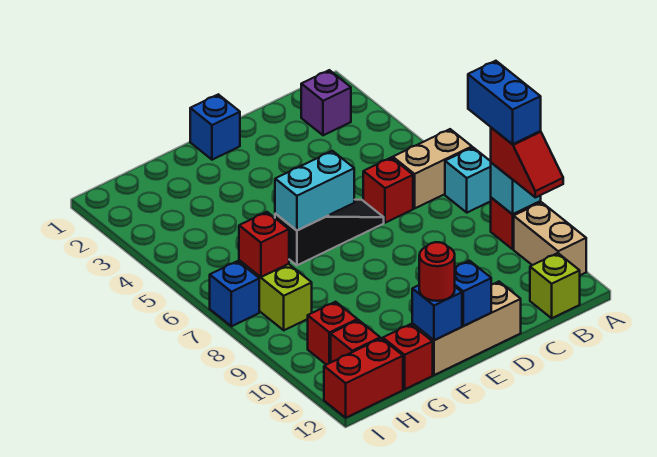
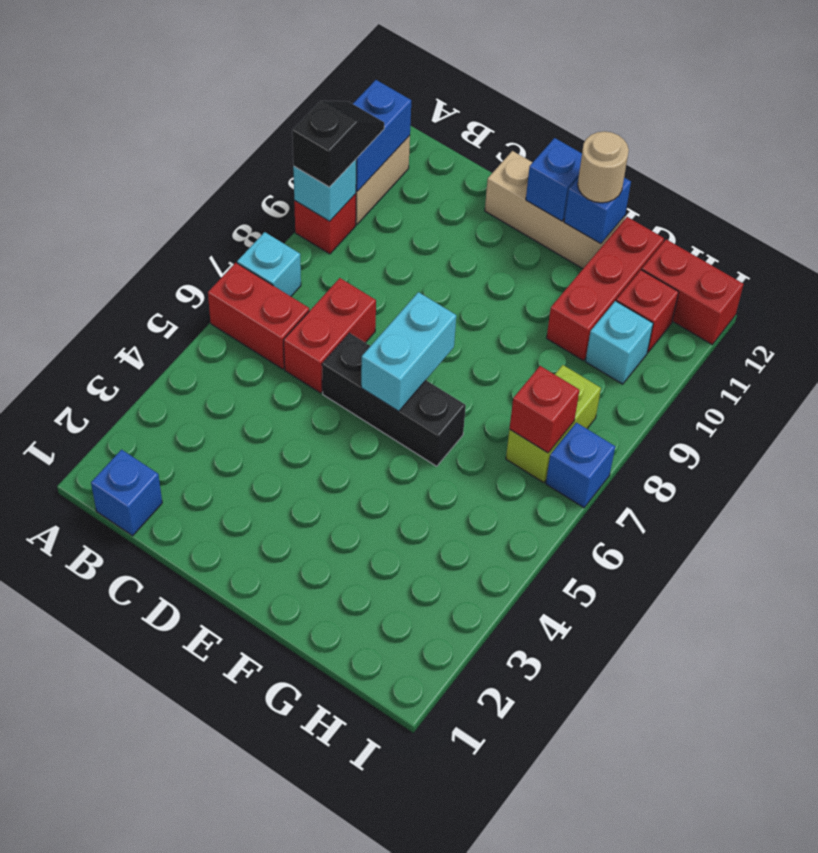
tan 1x2 brick [393,129,472,208] -> red 1x2 brick [208,263,309,369]
blue 1x2 brick [468,61,541,144] -> blue 1x2 brick moved to [353,80,411,191]
red 1x2 slope [491,128,563,197] -> black 1x2 slope [292,101,384,187]
purple 1x1 brick [301,70,351,135] -> none
lime 1x1 brick [530,253,580,318] -> none
red 1x1 brick [363,157,413,223] -> red 1x2 brick [284,278,376,393]
black 1x3 slope [275,200,384,265] -> black 1x3 brick [322,333,466,466]
blue 1x1 brick [190,94,240,160] -> blue 1x1 brick moved to [91,450,162,536]
cyan 1x2 brick [275,151,354,230] -> cyan 1x2 brick turned to [361,292,456,411]
red 1x1 round brick [419,242,455,301] -> tan 1x1 round brick [578,131,629,203]
red 1x1 brick [383,324,433,389] -> red 1x3 brick [547,217,664,360]
red 1x1 brick [308,302,357,365] -> cyan 1x1 brick [585,301,653,384]

